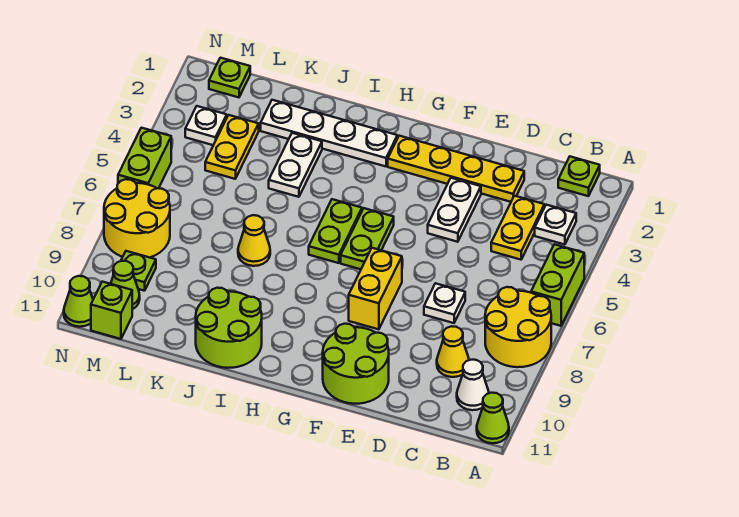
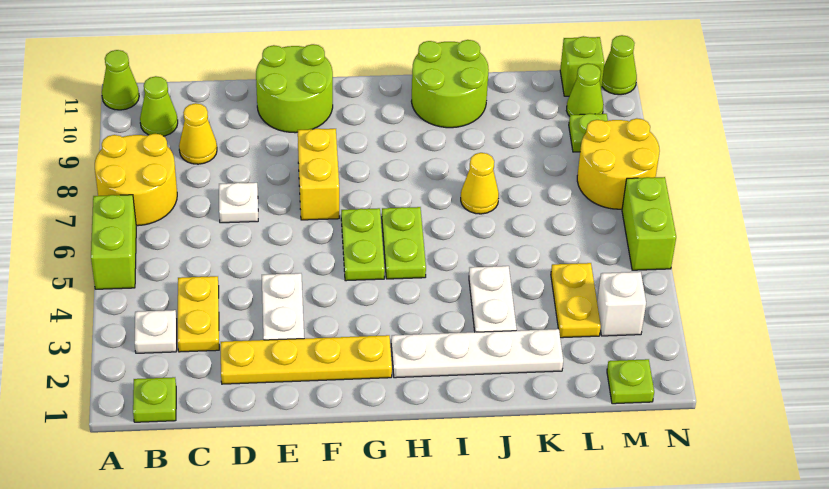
white 1x1 cone [457,360,489,410] -> lime 1x1 cone [140,76,178,136]
white 1x1 plate [185,106,227,145] -> white 1x1 brick [597,272,646,336]

